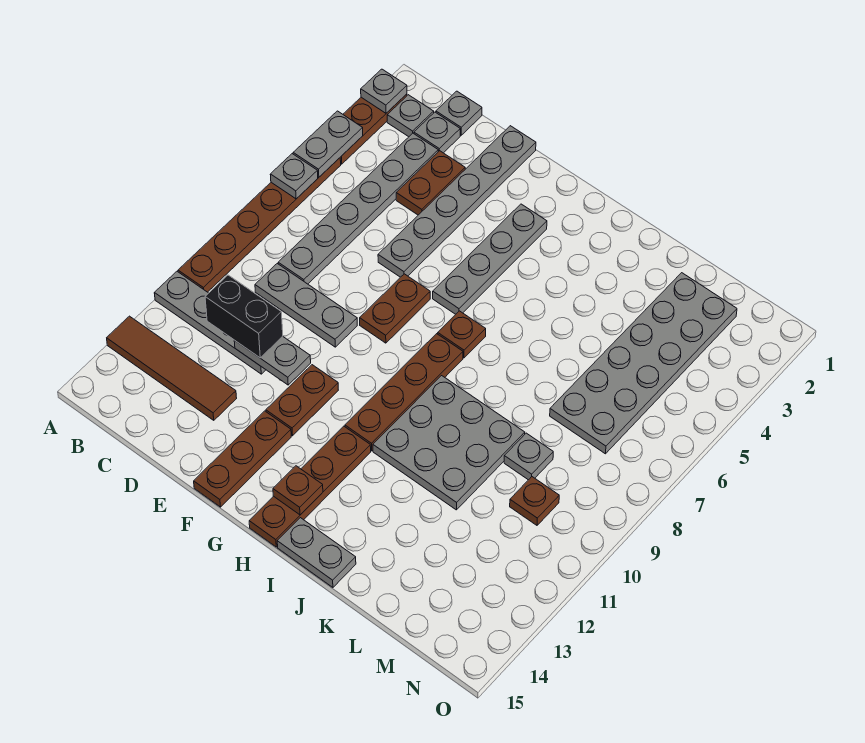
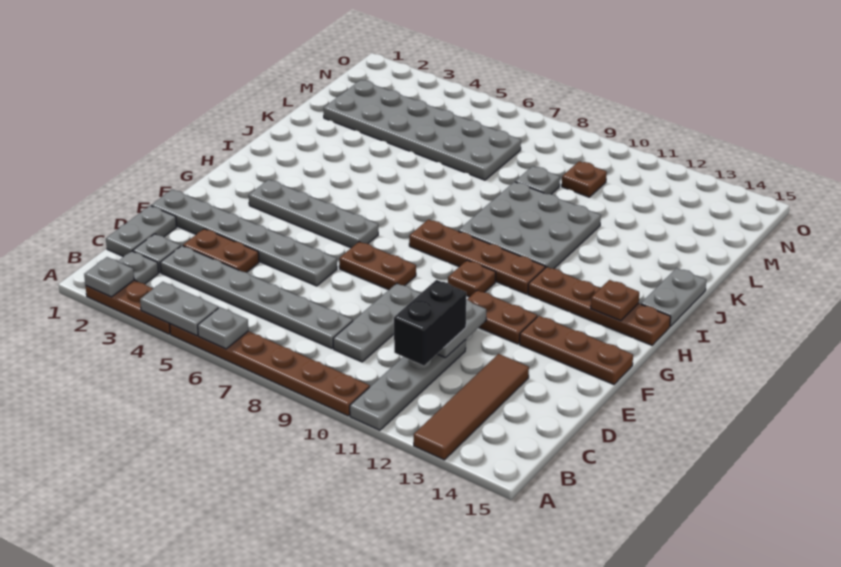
grey 1x1 plate [436,91,482,135] -> grey 1x2 plate [106,206,177,257]
brown 1x1 plate [438,311,486,358] -> brown 1x1 plate moved to [448,260,496,297]

